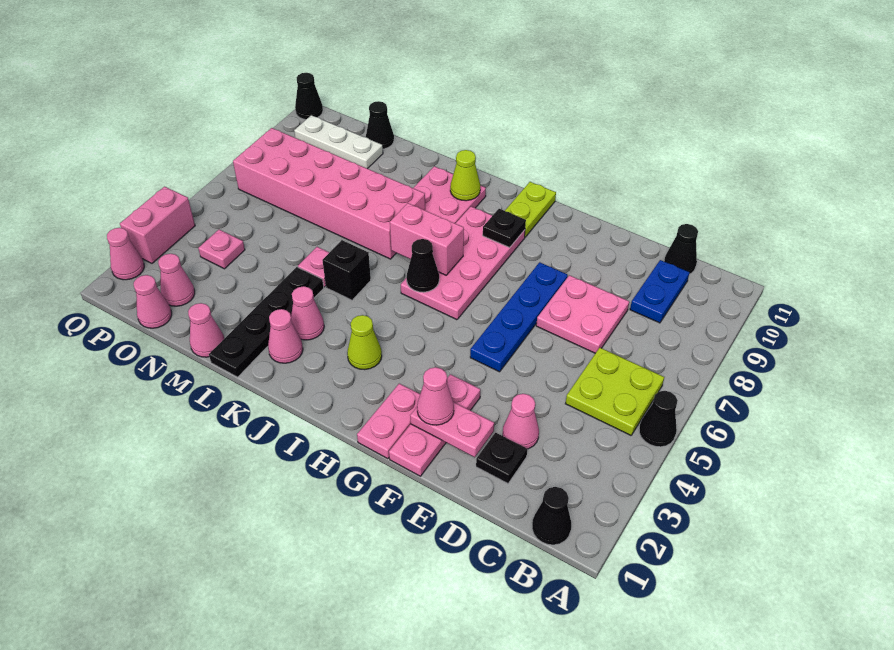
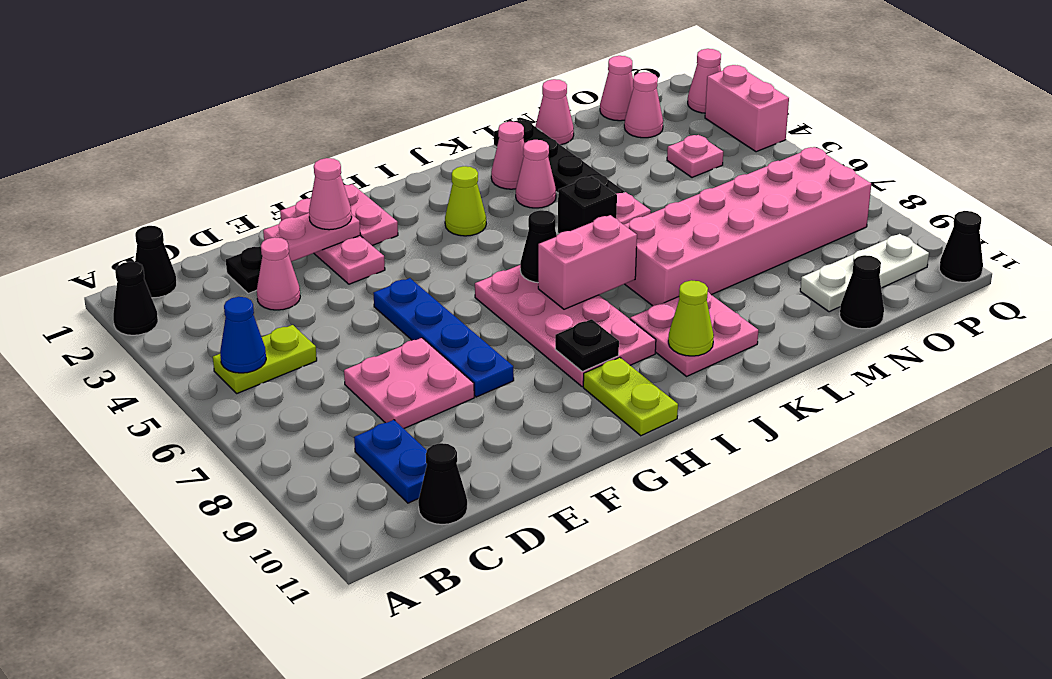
black 1x1 cone [639,391,678,447] -> black 1x1 cone moved to [113,262,158,335]
lime 2x2 plate [565,348,664,435] -> lime 1x2 plate [213,325,317,393]
none -> blue 1x1 cone [220,297,266,373]

